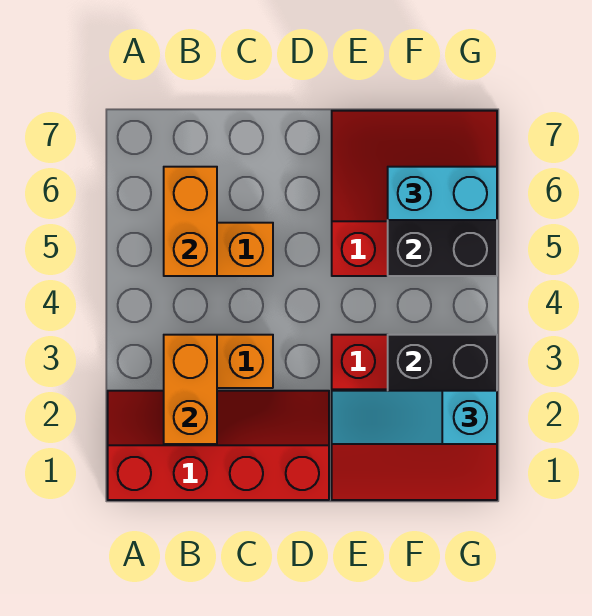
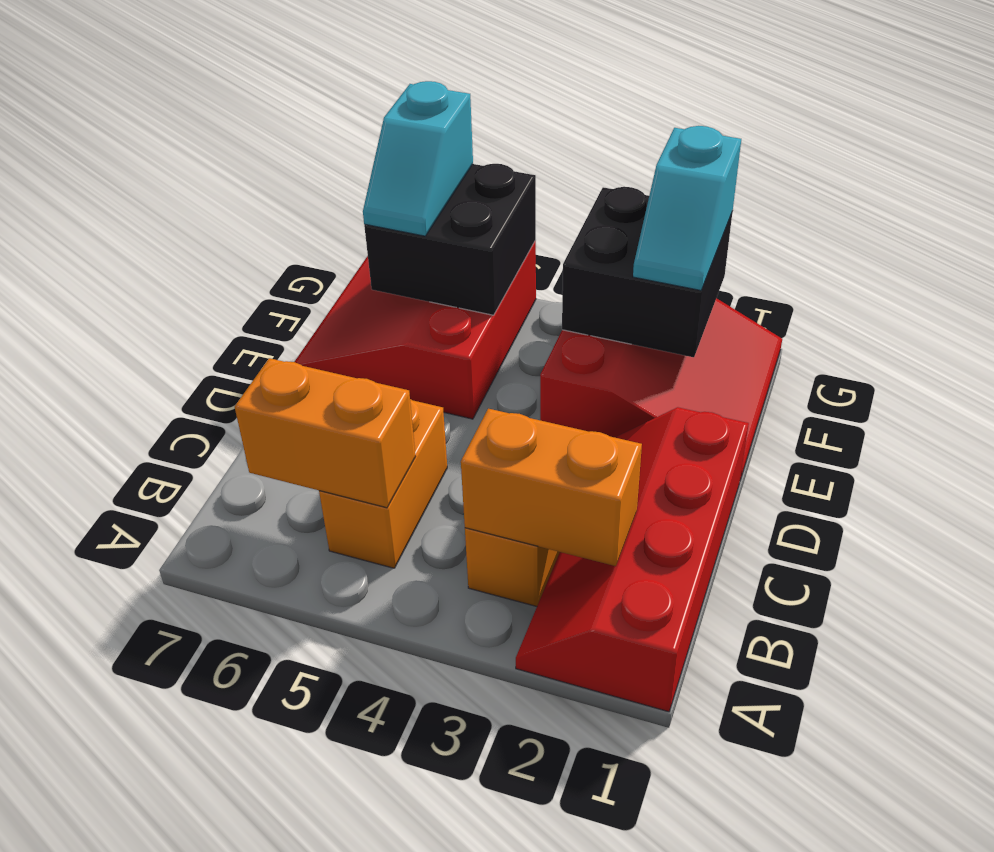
cyan 1x3 slope [332,391,497,444] -> cyan 1x2 slope [633,126,741,290]
cyan 1x2 brick [388,167,497,220] -> cyan 1x2 slope [363,81,473,236]

